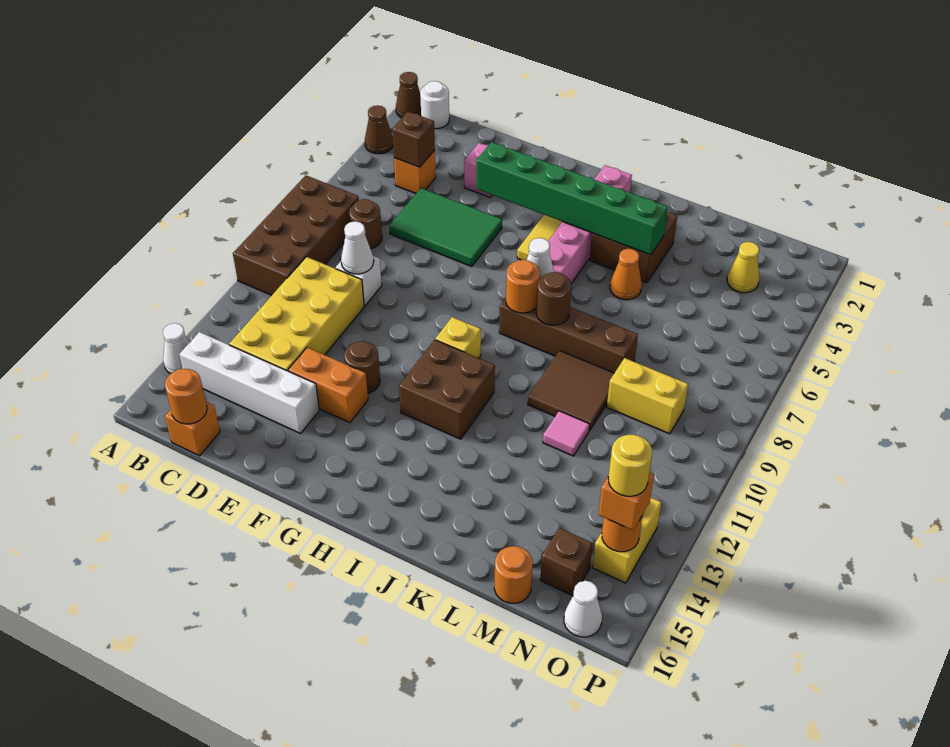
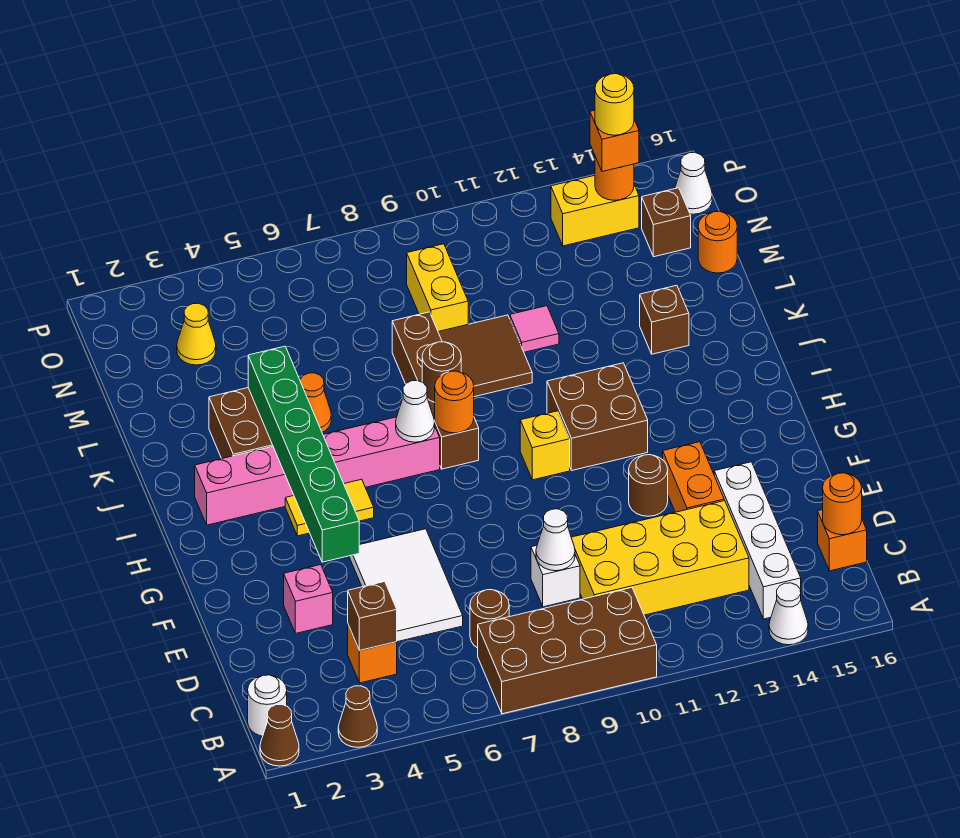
green 2x3 tile [389,188,502,267] -> white 2x3 tile [349,529,463,642]
none -> brown 1x1 brick [640,285,689,354]

